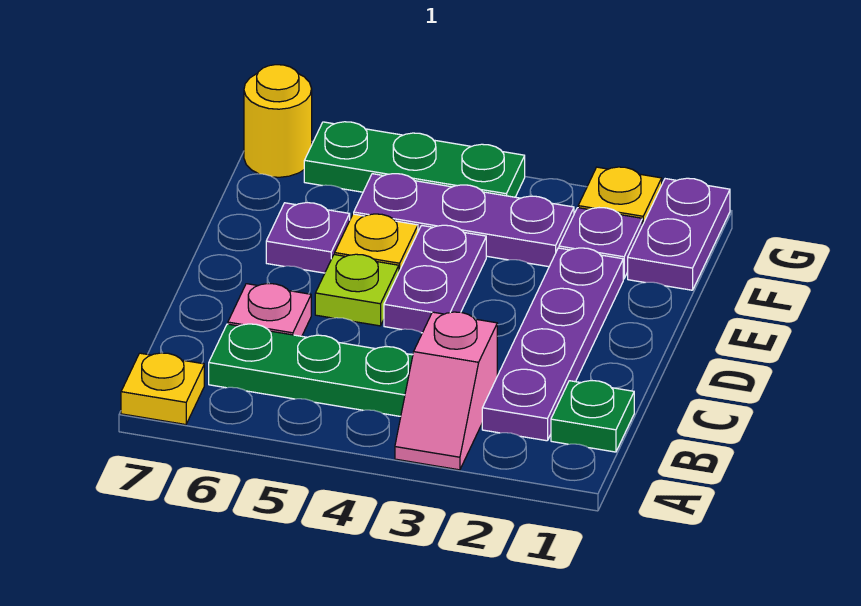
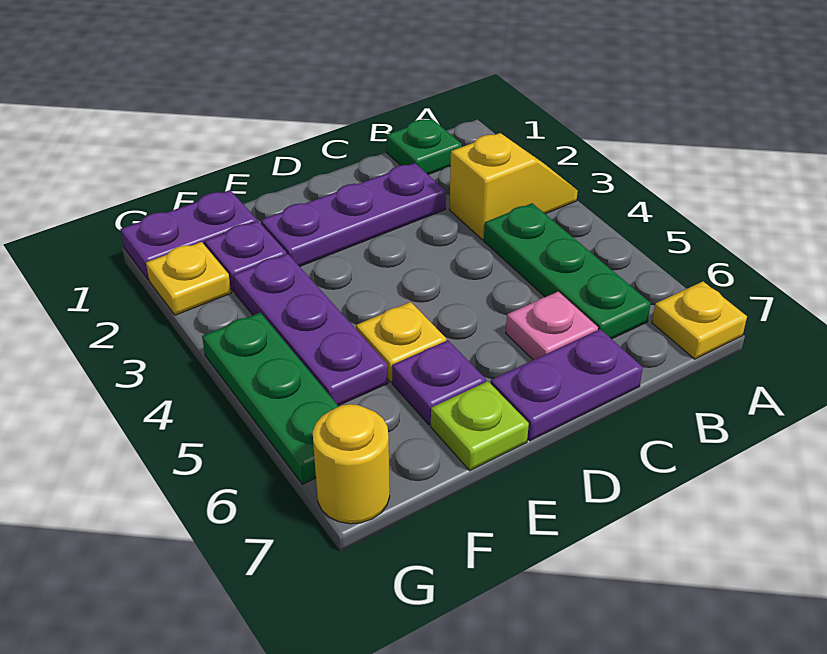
pink 1x2 slope [395,312,497,470] -> yellow 1x2 slope [449,133,578,240]
purple 1x4 plate [482,248,623,441] -> purple 1x3 plate [261,163,446,267]
purple 1x2 plate [384,225,486,333] -> purple 1x2 plate moved to [491,329,643,441]
lime 1x1 plate [315,254,399,326] -> lime 1x1 plate moved to [431,381,529,471]

